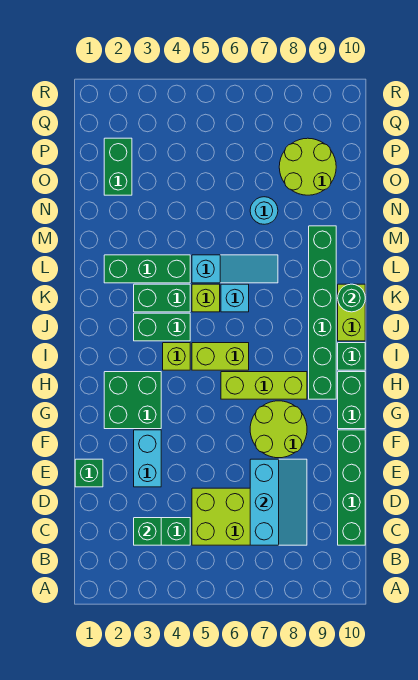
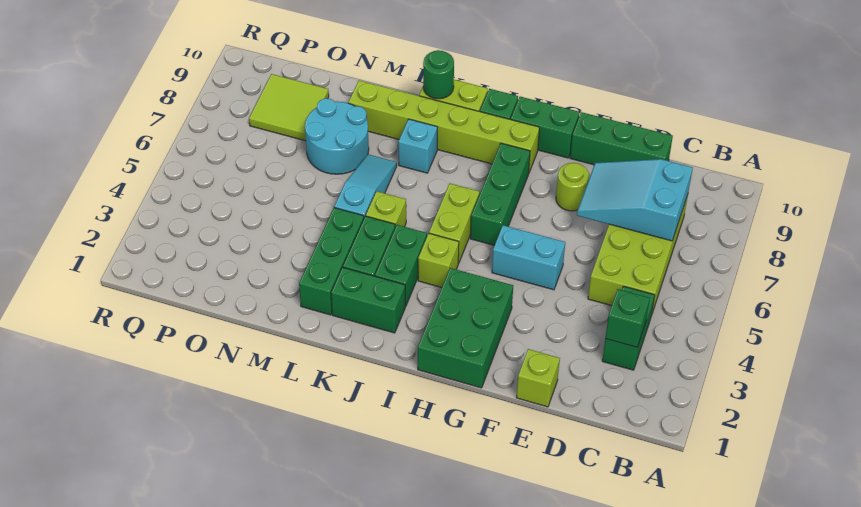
cyan 2x3 slope [250,459,307,545] -> cyan 2x3 slope turned to [577,159,693,241]
green 1x4 brick [338,430,365,545] -> green 1x3 brick [570,112,673,165]
green 1x1 brick [75,459,103,487] -> lime 1x1 brick [516,349,560,407]
cyan 1x2 brick [134,430,161,487] -> cyan 1x2 brick moved to [492,225,565,290]
lime 2x2 round brick [250,401,307,458] -> lime 1x1 round brick [556,163,589,211]
green 2x2 brick [104,372,161,429] -> green 2x3 brick [418,268,513,388]
lime 1x3 brick [221,372,307,399] -> green 1x3 brick [470,143,530,245]
green 1x6 brick [309,226,336,399] -> lime 1x6 brick [348,80,540,172]
cyan 1x1 brick [221,284,249,312] -> cyan 1x1 brick moved to [398,119,437,173]
cyan 1x1 round brick [250,197,278,224] -> cyan 2x2 round brick [305,98,369,174]
green 1x2 brick [104,138,132,195] -> green 1x2 brick moved to [331,267,405,333]
lime 2x2 round brick [279,138,336,195] -> lime 2x2 tile [249,74,329,141]

